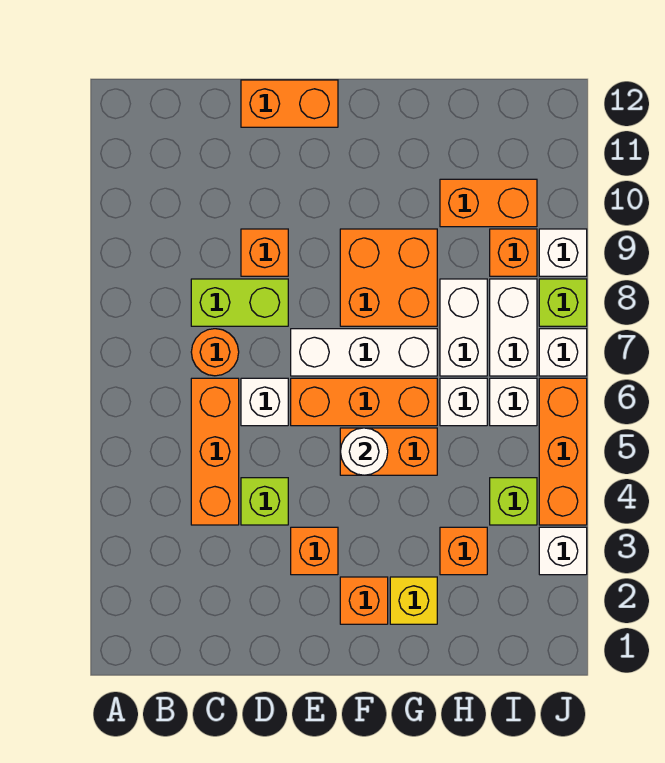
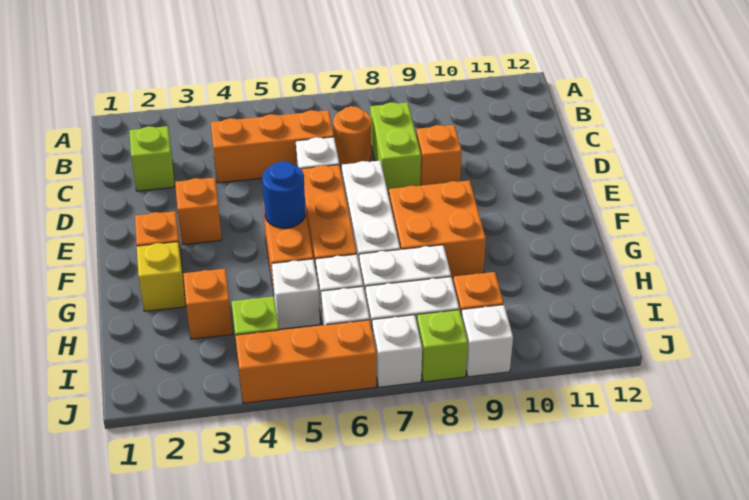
lime 1x1 brick [241,478,288,525] -> lime 1x1 brick moved to [129,126,175,191]
orange 1x2 brick [241,80,338,127] -> none
white 1x1 round brick [340,428,388,475] -> blue 1x1 round brick [262,161,306,228]
orange 1x2 brick [440,179,537,227] -> none
white 1x1 brick [539,527,587,575] -> white 1x1 brick moved to [272,259,320,329]

